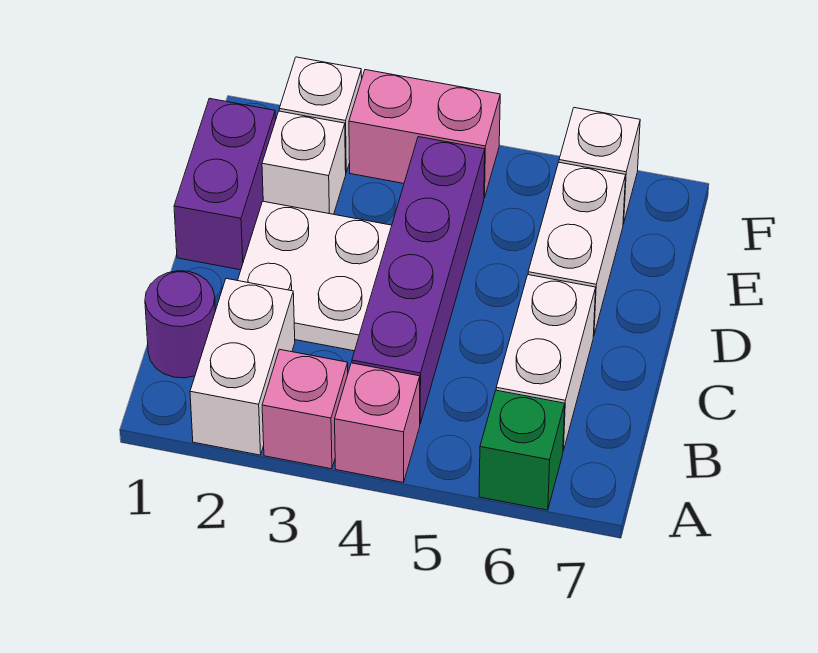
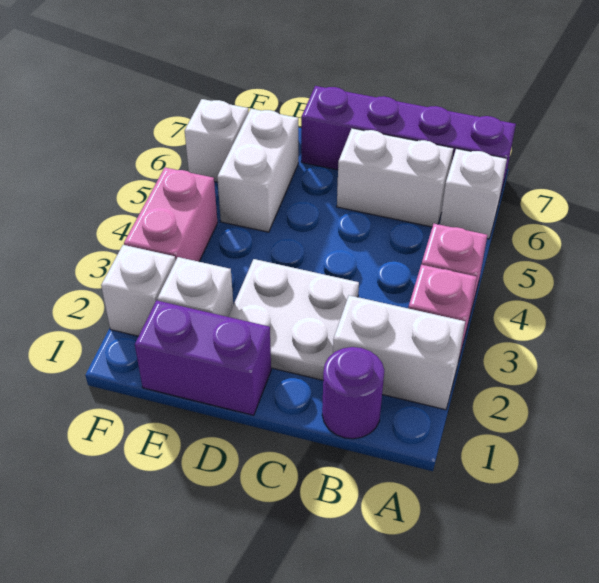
green 1x1 brick [479,390,565,510] -> white 1x1 brick [440,149,507,239]
purple 1x4 brick [352,137,485,423] -> purple 1x4 brick moved to [301,86,516,196]
white 1x2 brick [528,162,626,336] -> white 1x2 brick turned to [217,109,298,232]

